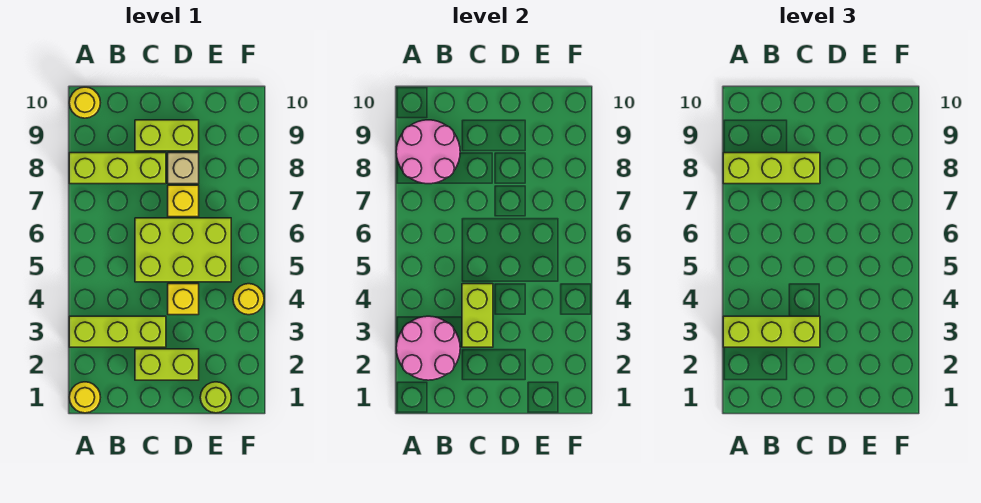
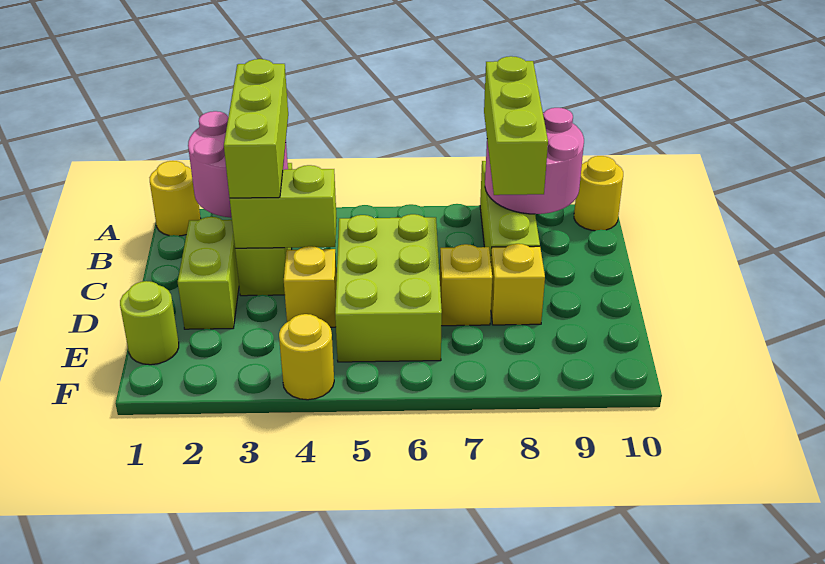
lime 1x2 brick [135,120,199,151] -> none
tan 1x1 brick [168,153,199,184] -> yellow 1x1 brick [491,244,545,325]

